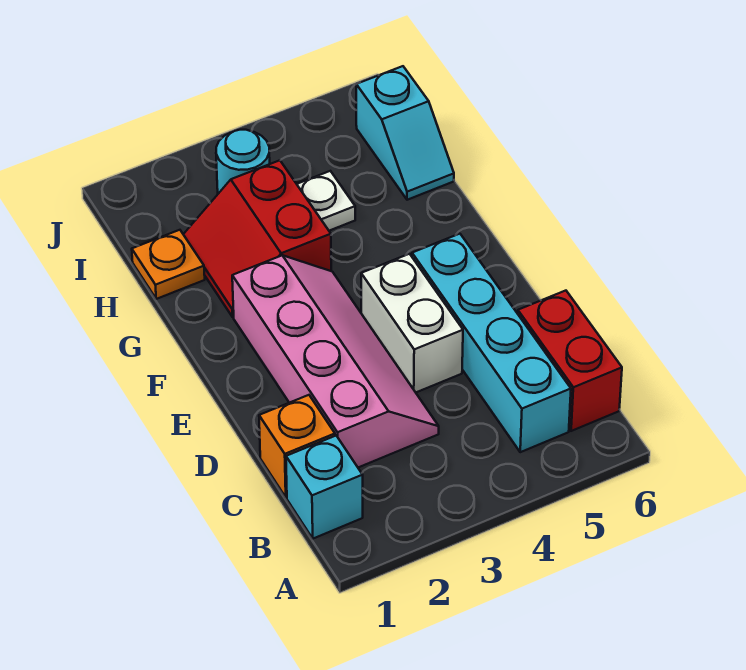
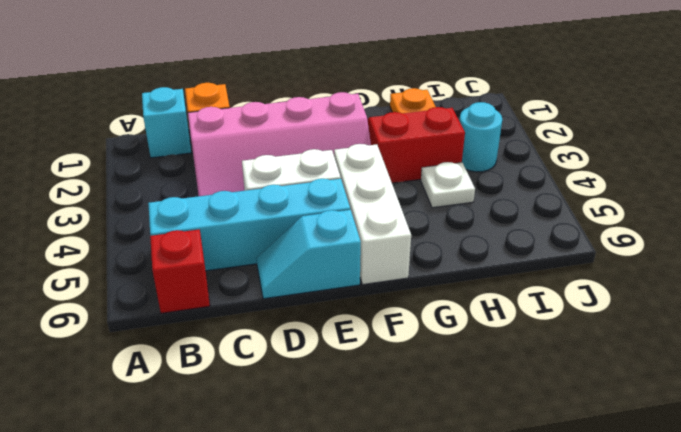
red 1x2 brick [518,291,622,431] -> red 1x1 brick [150,229,210,313]
none -> white 1x3 brick [334,144,411,285]
cyan 1x2 slope [356,66,454,200] -> cyan 1x2 slope moved to [256,210,361,299]

